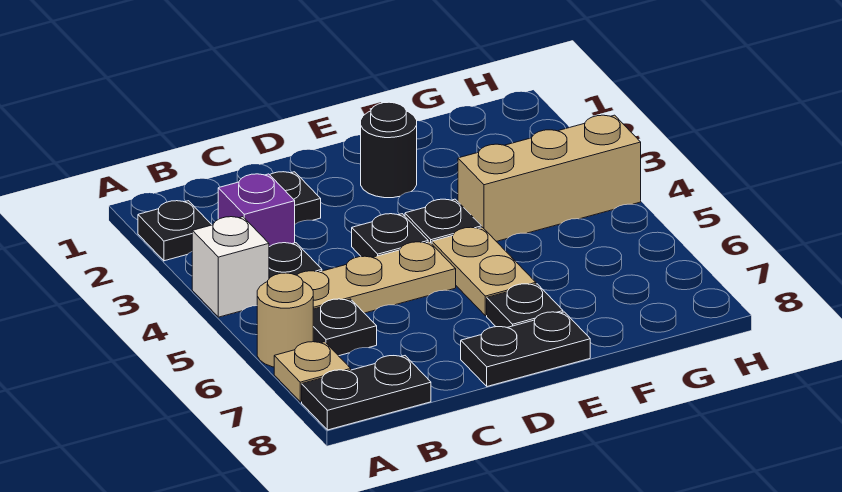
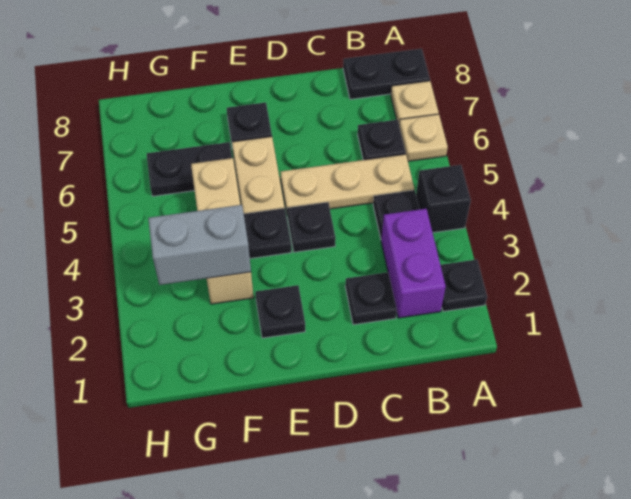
white 1x1 brick [192,217,269,317] -> black 1x1 brick [416,165,471,233]
tan 1x1 round brick [257,273,313,367] -> tan 1x1 plate [399,114,448,161]
purple 1x1 brick [218,174,295,247] -> purple 1x2 brick [381,209,446,318]
black 1x2 plate [461,312,590,386] -> black 1x2 plate moved to [147,142,232,196]
black 1x1 round brick [361,102,417,198] -> black 1x1 plate [255,285,305,338]
none -> grey 1x2 brick [148,205,251,285]
tan 1x3 brick [458,115,641,241] -> tan 1x3 brick turned to [191,158,254,304]

